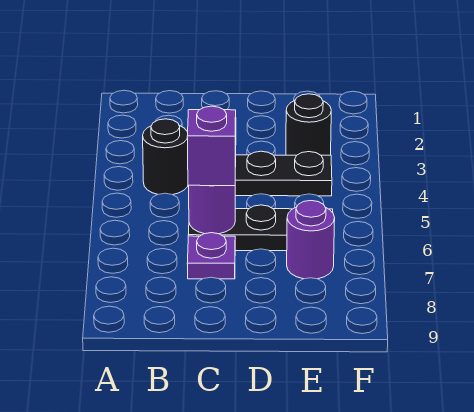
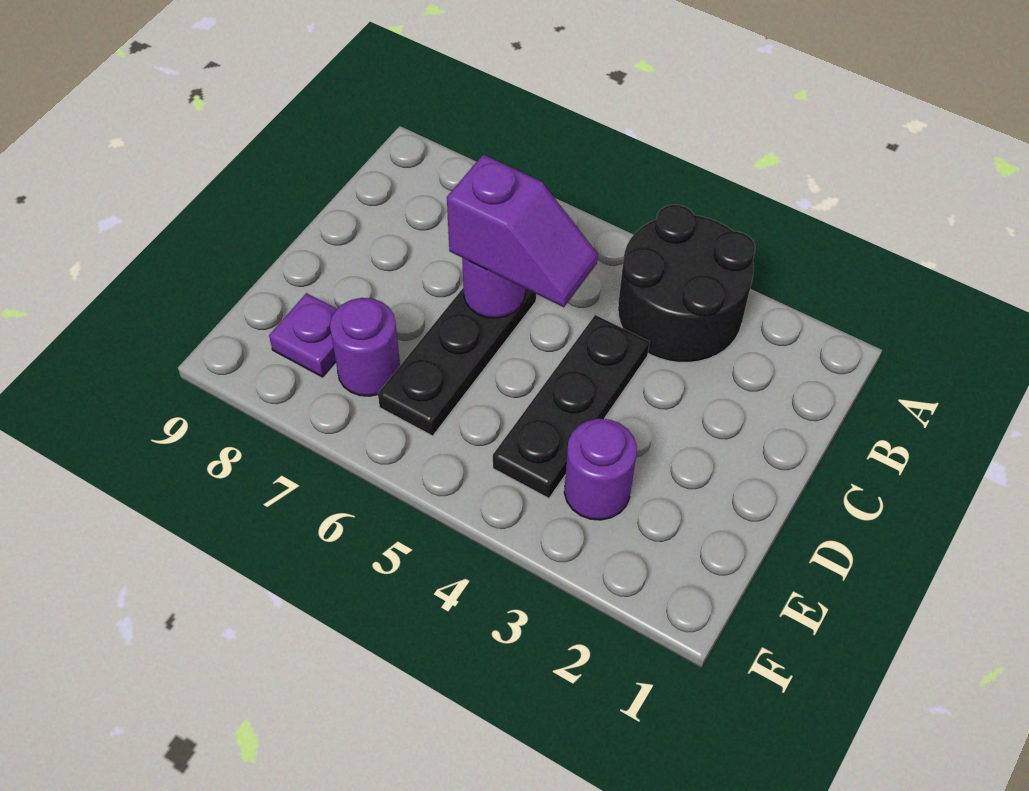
black 1x1 round brick [143,119,188,195] -> black 2x2 round brick [618,205,755,362]
purple 1x1 plate [187,233,235,279] -> purple 1x1 plate moved to [269,293,336,377]
black 1x1 round brick [286,94,331,155] -> purple 1x1 round brick [564,419,637,520]

